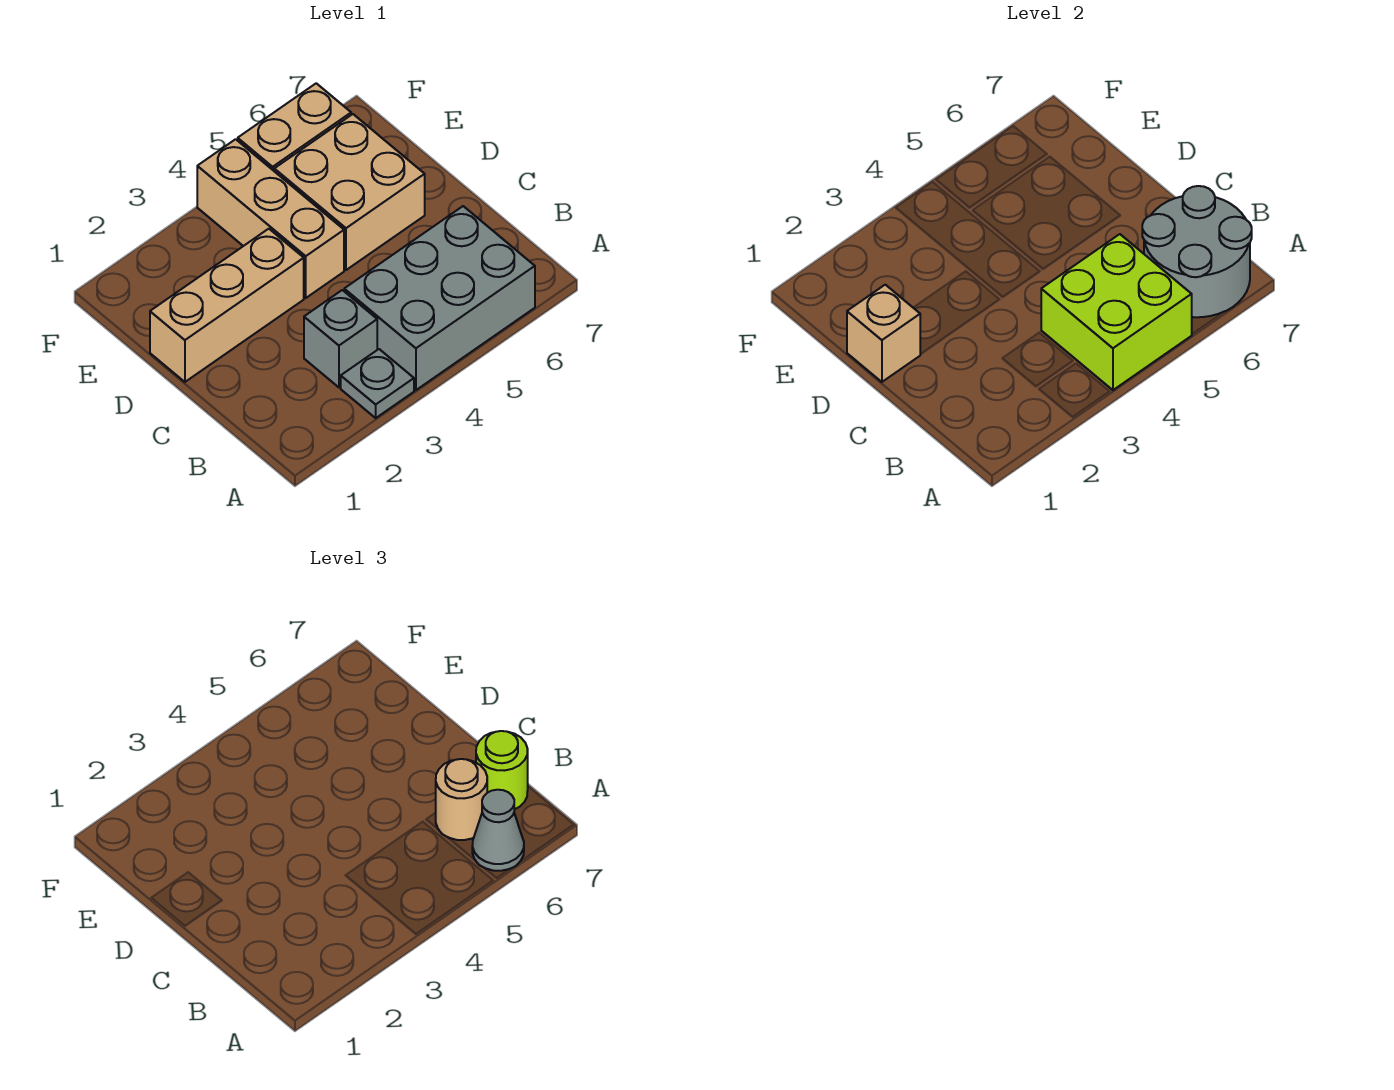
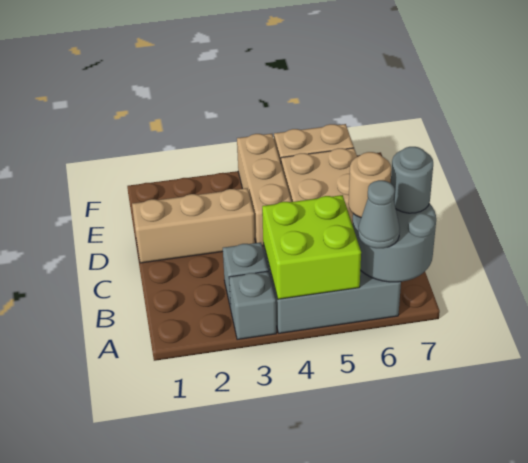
grey 1x1 plate [341,349,414,418] -> grey 1x1 brick [229,271,276,340]
lime 1x1 round brick [476,731,528,809] -> grey 1x1 round brick [391,147,433,213]
tan 1x1 brick [847,285,920,382] -> none

